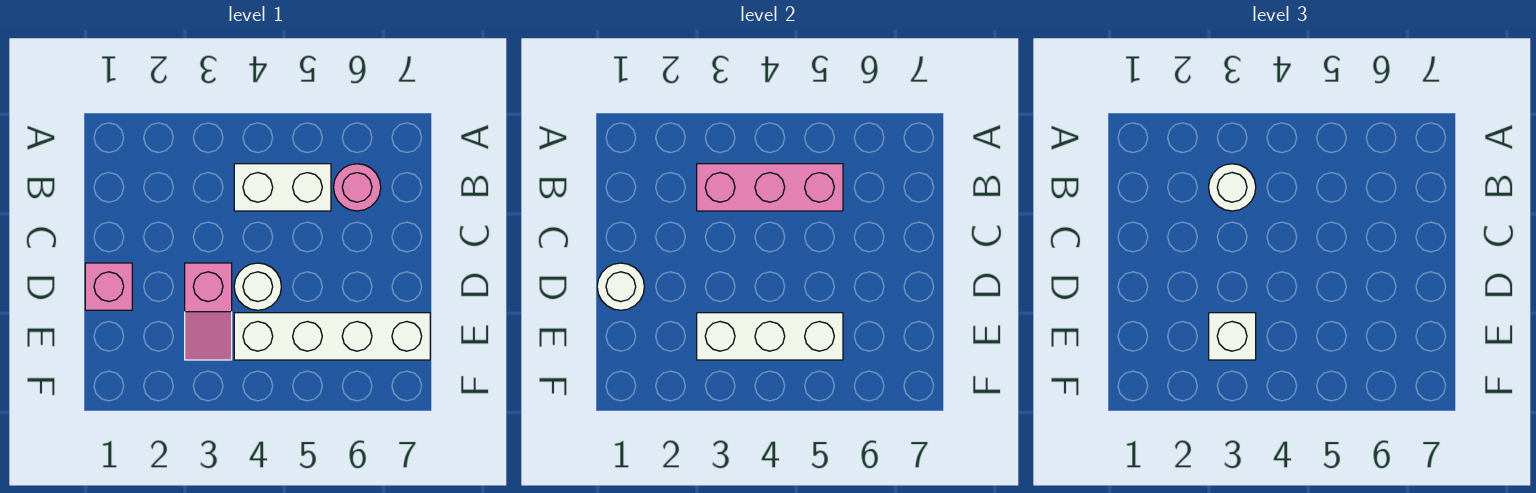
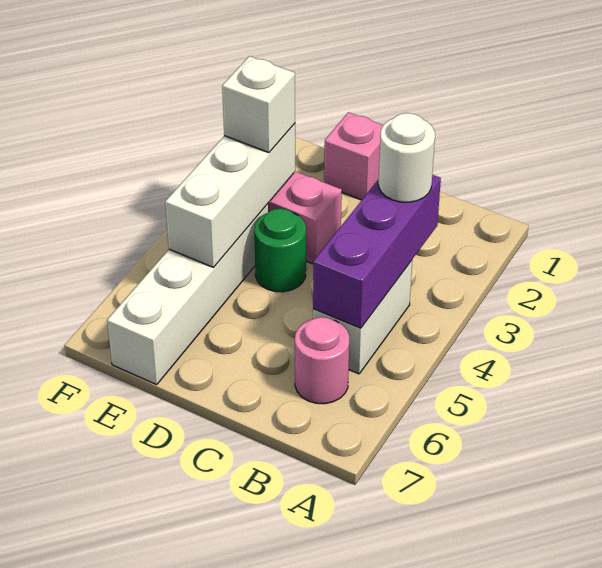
pink 1x3 brick [697,164,843,211] -> purple 1x3 brick [313,175,441,328]
white 1x1 round brick [597,263,644,310] -> none
white 1x1 round brick [234,263,281,310] -> green 1x1 round brick [254,209,306,292]

